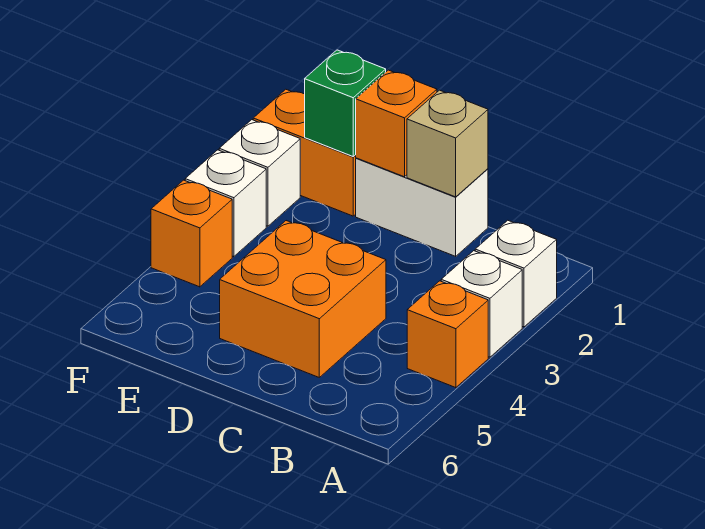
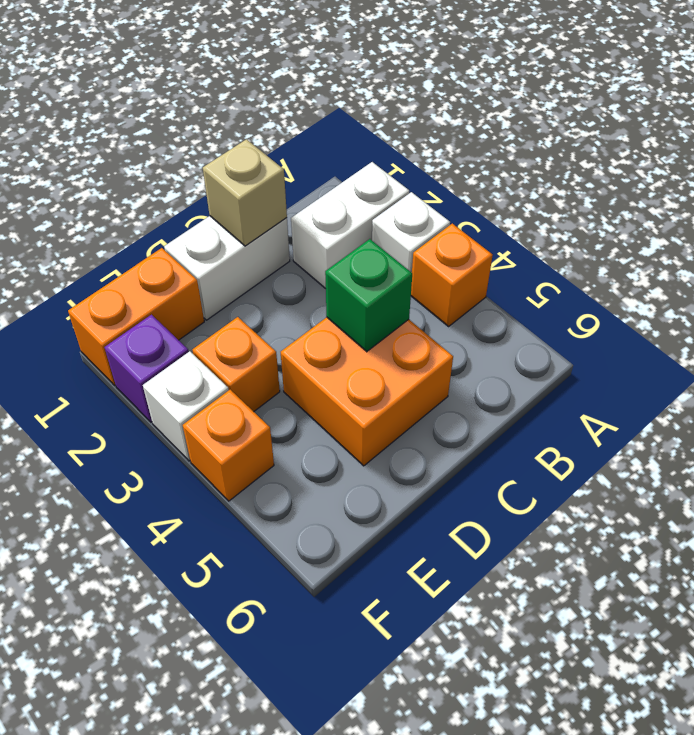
white 1x1 brick [475,220,557,327] -> white 1x2 brick [291,162,409,289]
orange 1x1 brick [356,70,437,177] -> orange 1x1 brick moved to [192,317,280,412]
green 1x1 brick [305,50,386,156] -> green 1x1 brick moved to [325,239,412,352]
white 1x1 brick [219,120,300,226] -> purple 1x1 brick [105,315,189,422]

